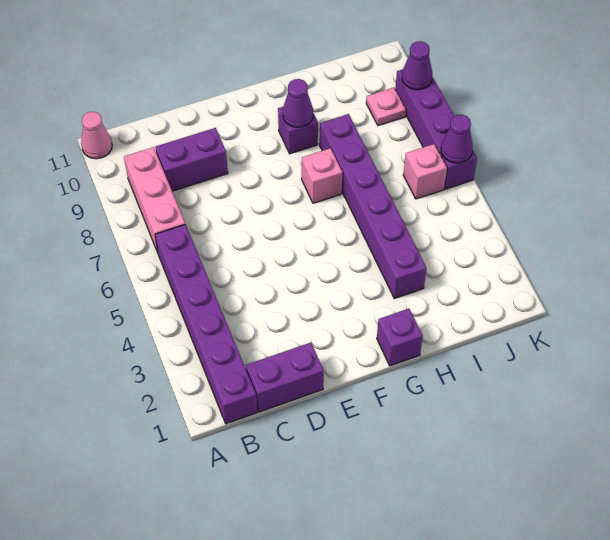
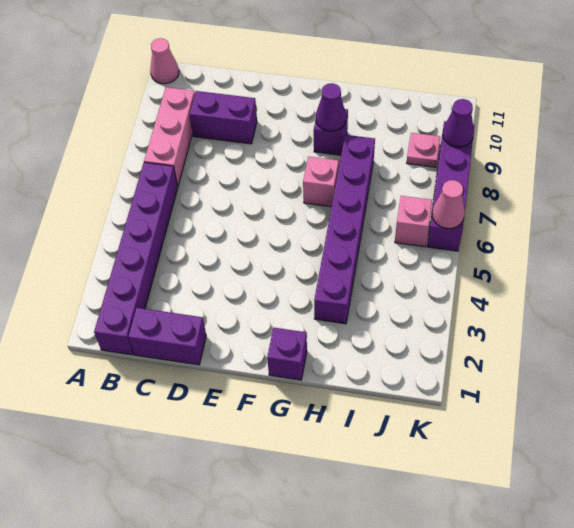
purple 1x1 cone [441,115,473,163] -> pink 1x1 cone [432,180,465,228]

